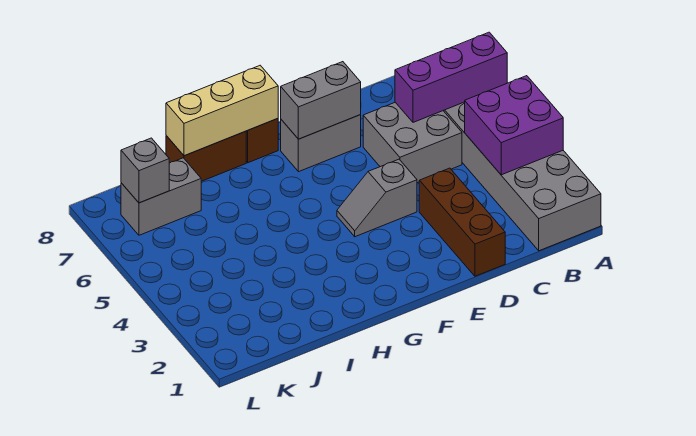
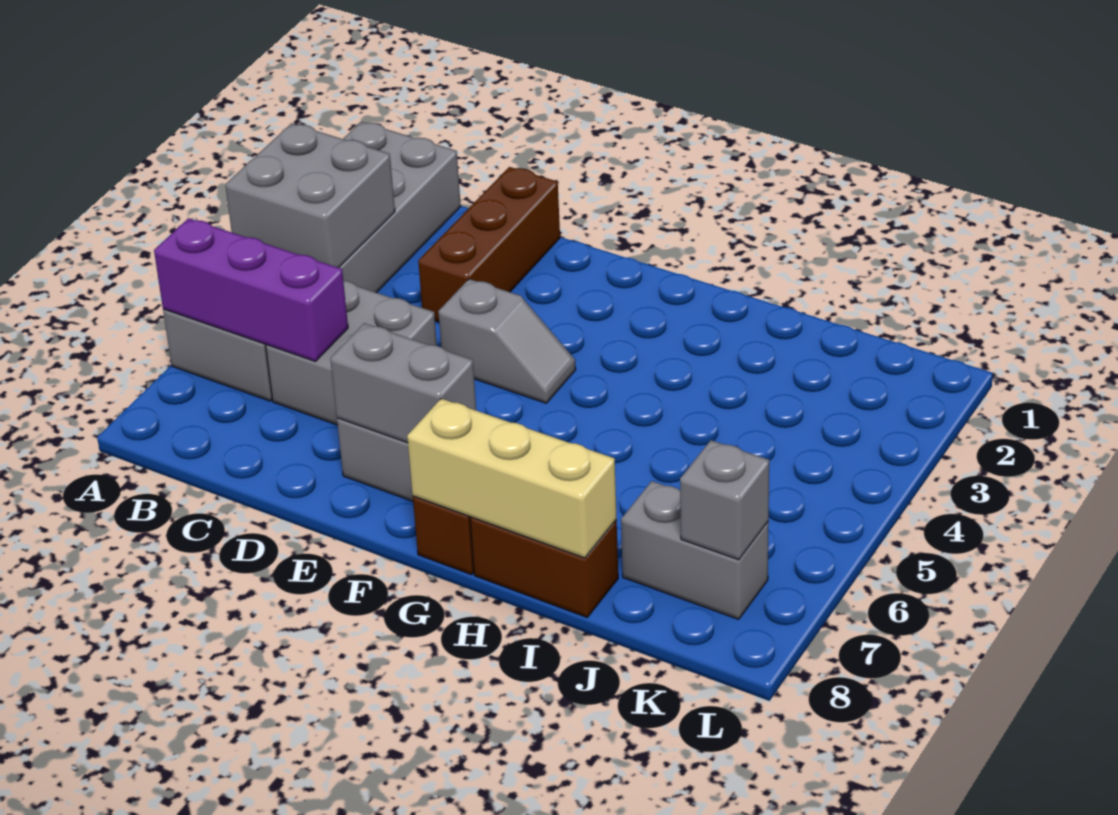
purple 2x2 brick [465,76,563,175] -> grey 2x2 brick [225,123,395,268]

